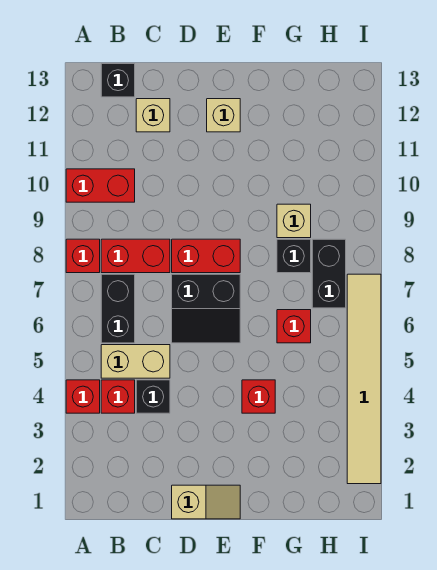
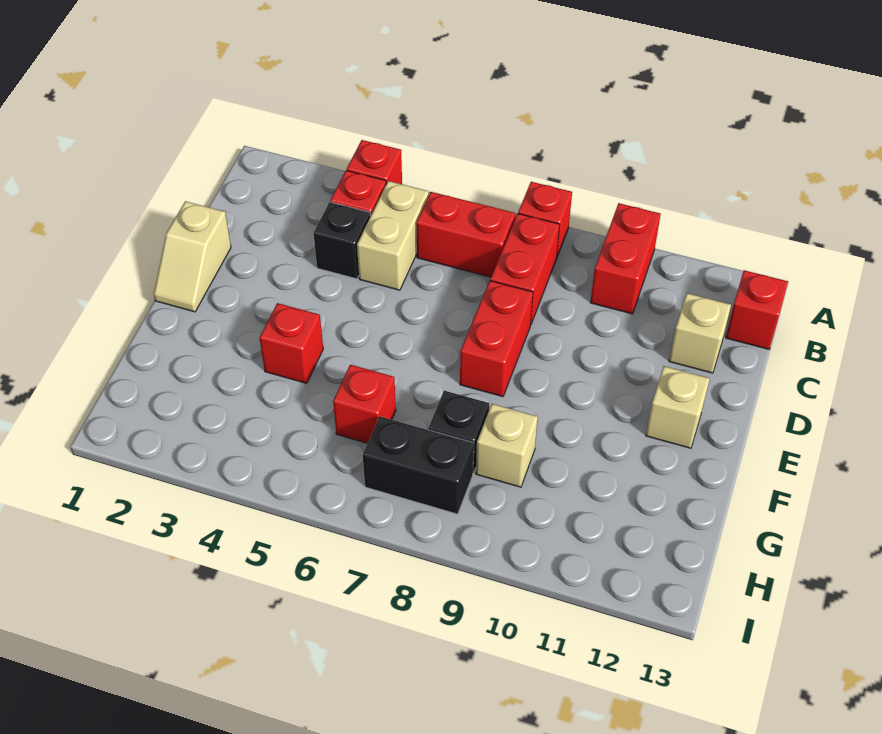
black 1x2 brick [101,274,135,343] -> red 1x2 brick [416,192,515,277]
black 1x1 brick [101,64,135,97] -> red 1x1 brick [726,270,788,349]
black 2x2 slope [172,274,240,343] -> none
tan 1x6 tile [347,274,381,484] -> none

